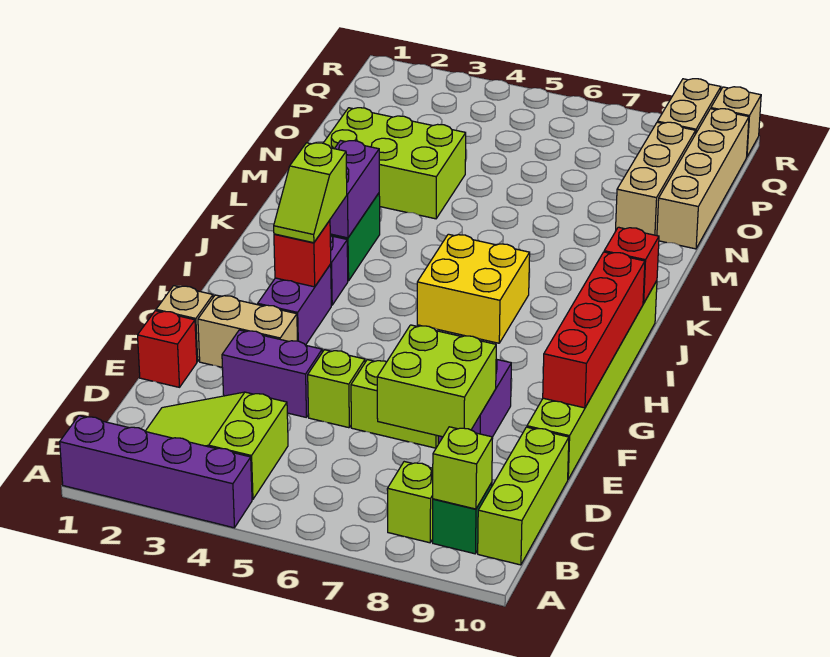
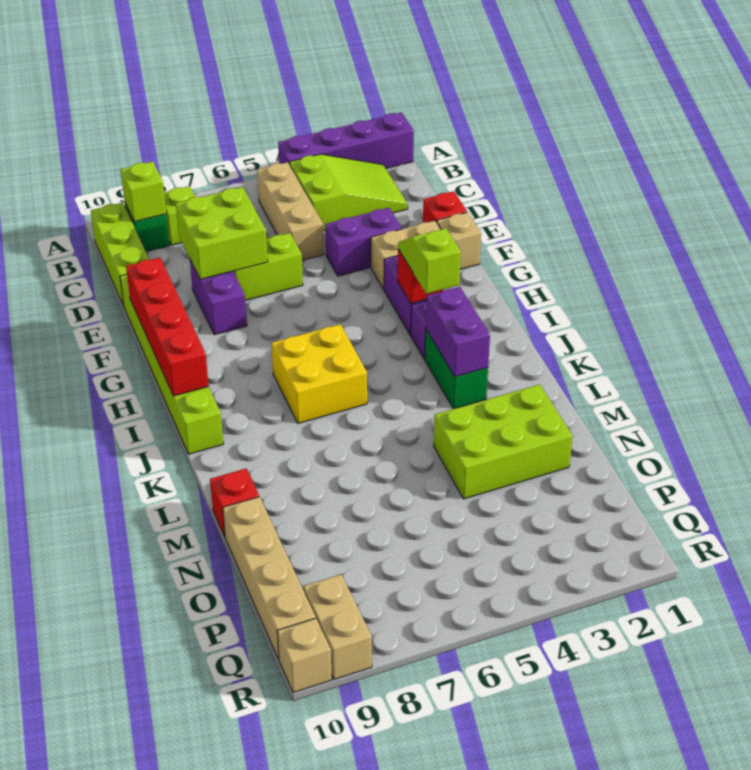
lime 1x1 brick [308,350,365,428] -> none
red 1x1 brick [604,227,659,303] -> red 1x1 brick moved to [210,468,259,536]
tan 1x3 brick [616,122,696,236] -> tan 1x3 brick moved to [257,162,324,260]

